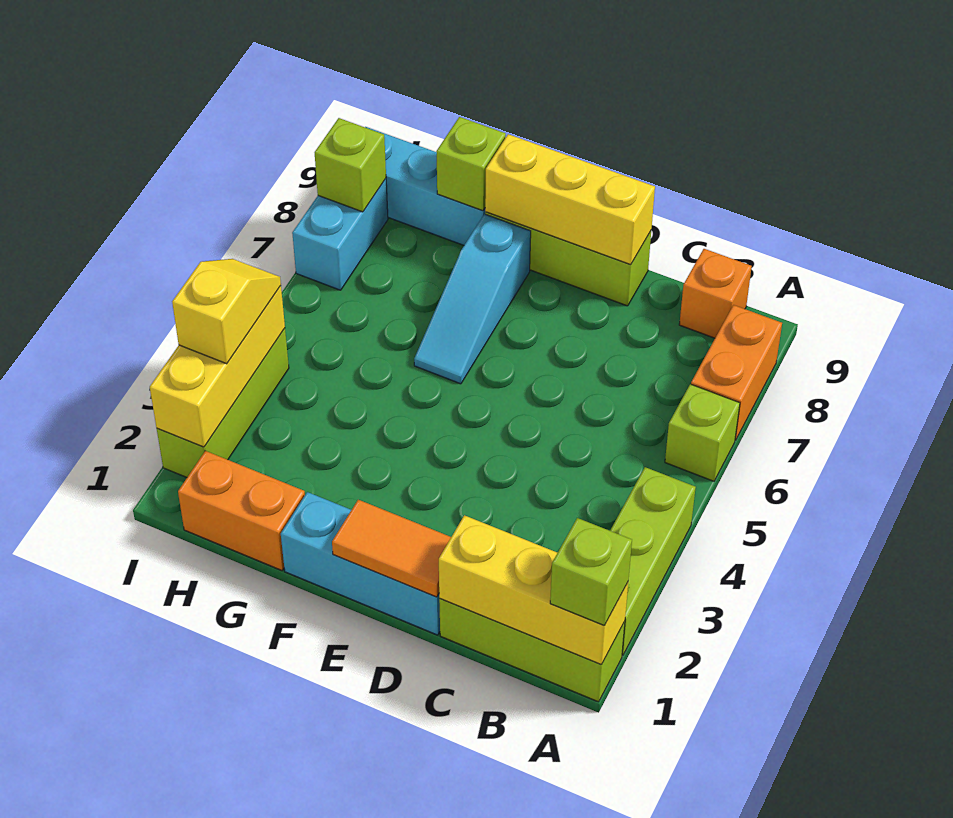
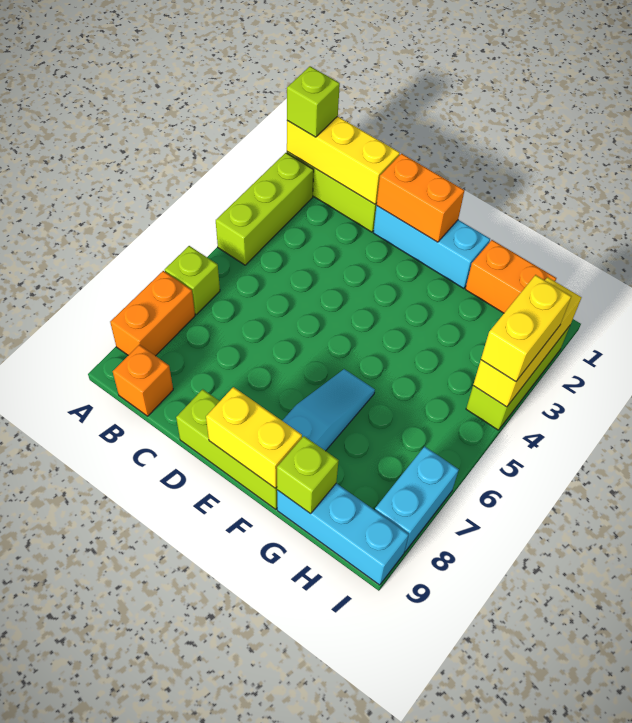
orange 1x2 tile [332,500,451,597] -> orange 1x2 brick [377,154,464,242]
yellow 1x3 brick [485,134,655,265] -> yellow 1x2 brick [206,387,302,488]
yellow 1x2 slope [172,259,281,364] -> yellow 1x2 brick [481,275,571,382]
lime 1x1 brick [315,118,386,212] -> none

